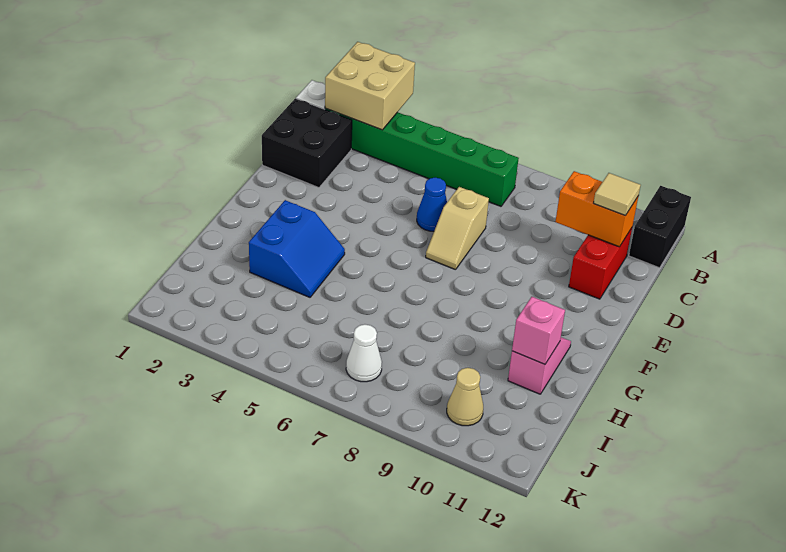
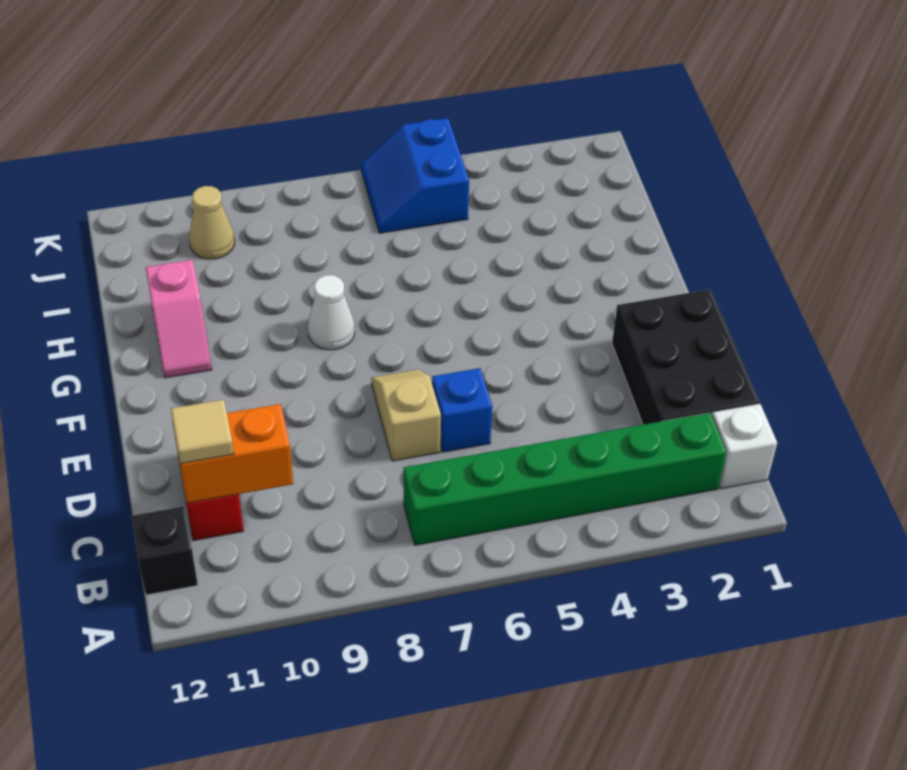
tan 2x2 brick [325,42,415,130] -> none
black 1x2 brick [629,186,691,268] -> black 1x1 brick [132,506,198,595]
black 2x2 brick [262,98,352,188] -> black 2x3 brick [612,290,759,425]
blue 1x1 cone [417,178,447,231] -> blue 1x1 brick [432,368,492,452]
blue 2x2 slope [249,200,345,297] -> blue 2x2 slope moved to [361,118,469,233]
pink 1x1 brick [512,297,565,364] -> none
white 1x1 cone [346,324,382,382] -> white 1x1 cone moved to [308,275,355,350]

